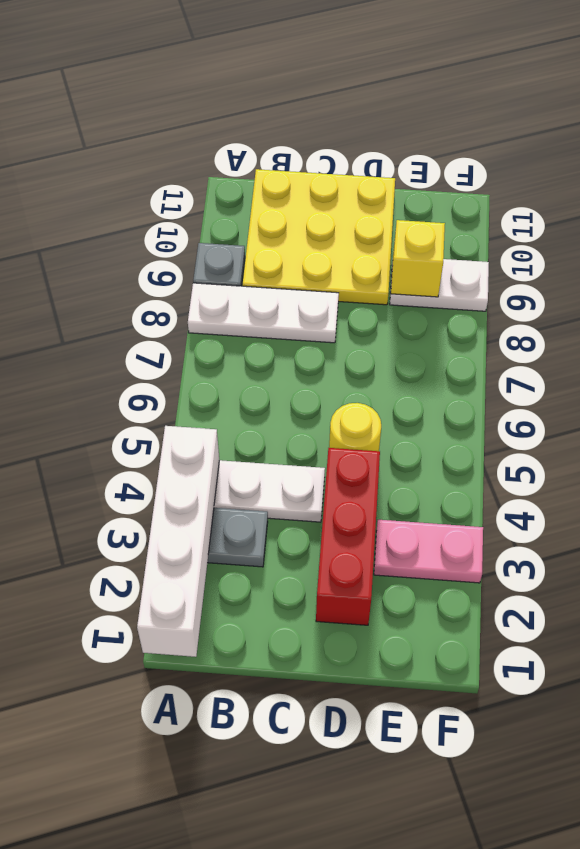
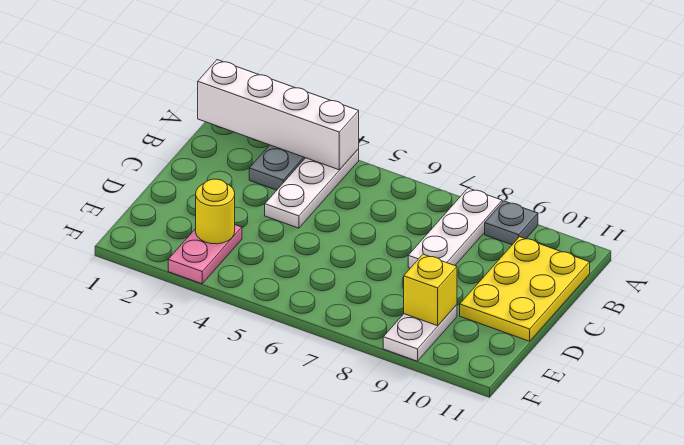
yellow 3x3 plate [242,169,395,305] -> yellow 2x3 plate [460,237,590,341]
red 1x3 brick [316,448,380,625] -> none
yellow 1x1 round brick [329,403,381,451] -> yellow 1x1 round brick moved to [196,179,235,244]

